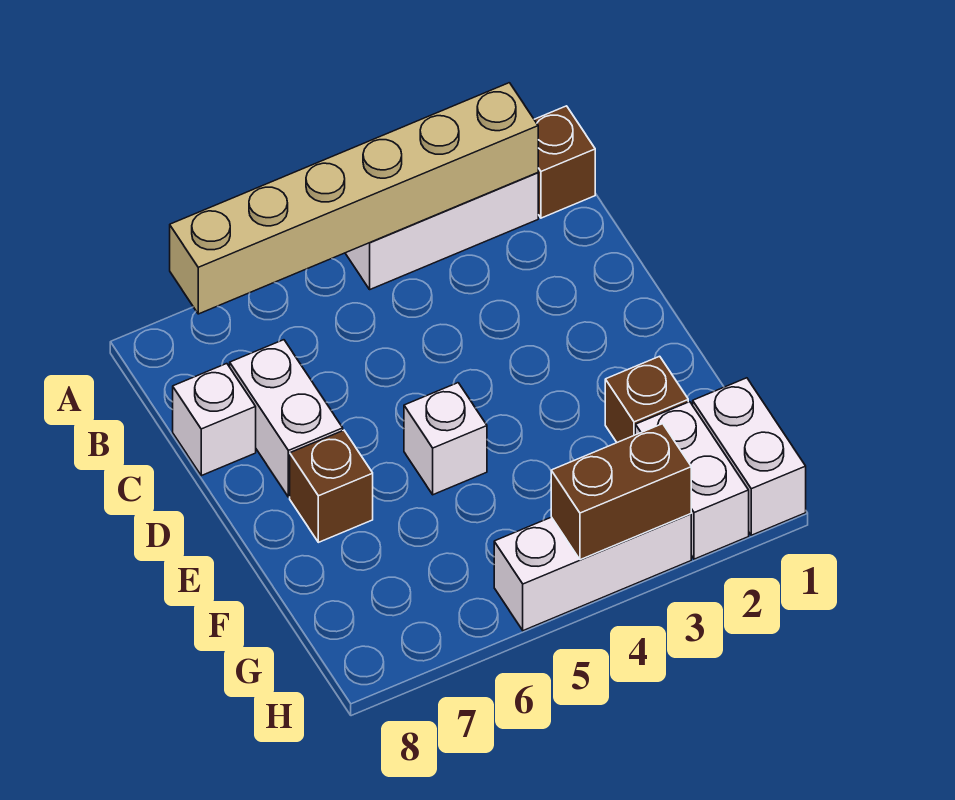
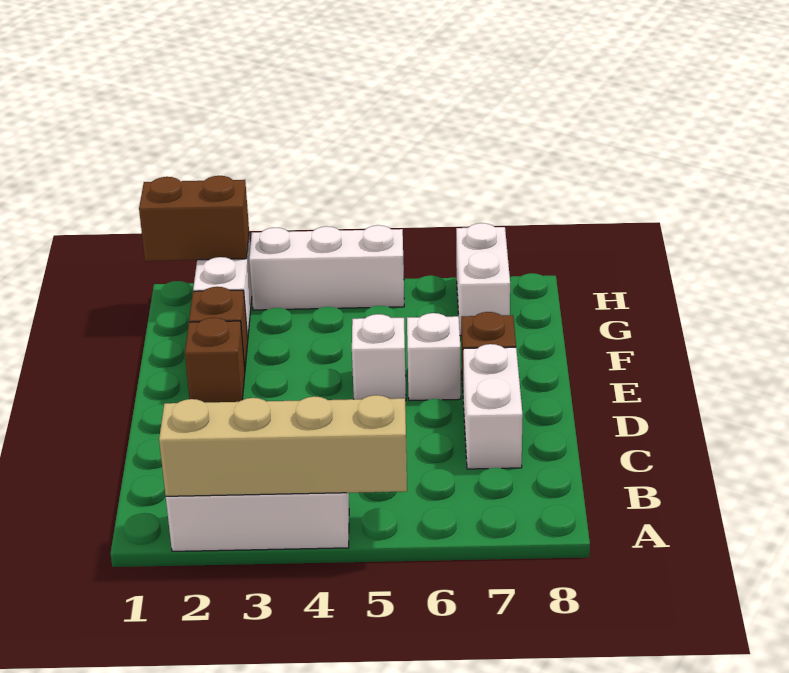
brown 1x1 brick [534,106,595,218] -> brown 1x1 brick moved to [185,318,245,402]
tan 1x6 brick [170,83,538,314] -> tan 1x4 brick [159,395,407,496]
white 1x1 brick [173,364,256,476] -> white 1x1 brick moved to [407,313,461,401]
white 1x2 brick [693,378,806,535] -> white 1x2 brick moved to [456,223,510,336]
brown 1x2 brick [551,424,691,560] -> brown 1x2 brick moved to [139,176,249,261]

